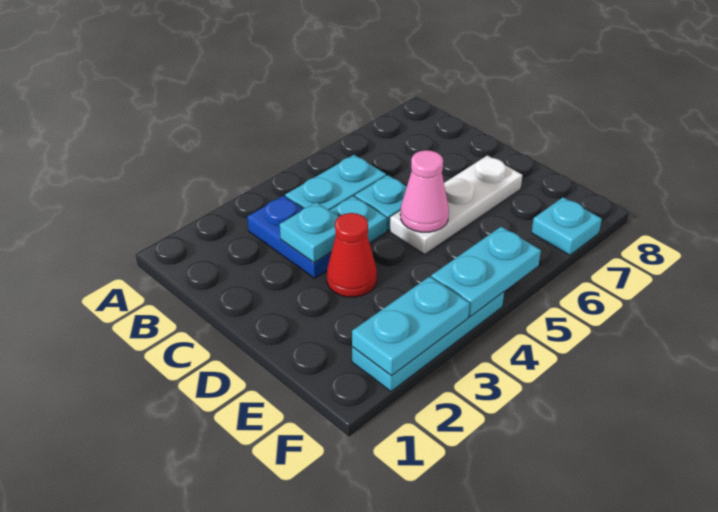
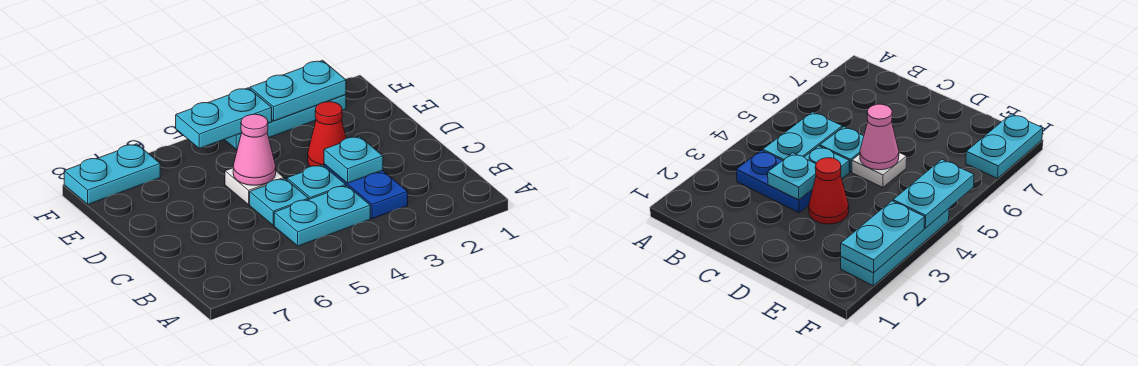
white 1x3 plate [390,155,522,254] -> white 1x1 plate [225,168,284,205]
cyan 1x1 plate [532,197,602,255] -> cyan 1x2 plate [64,144,160,204]

